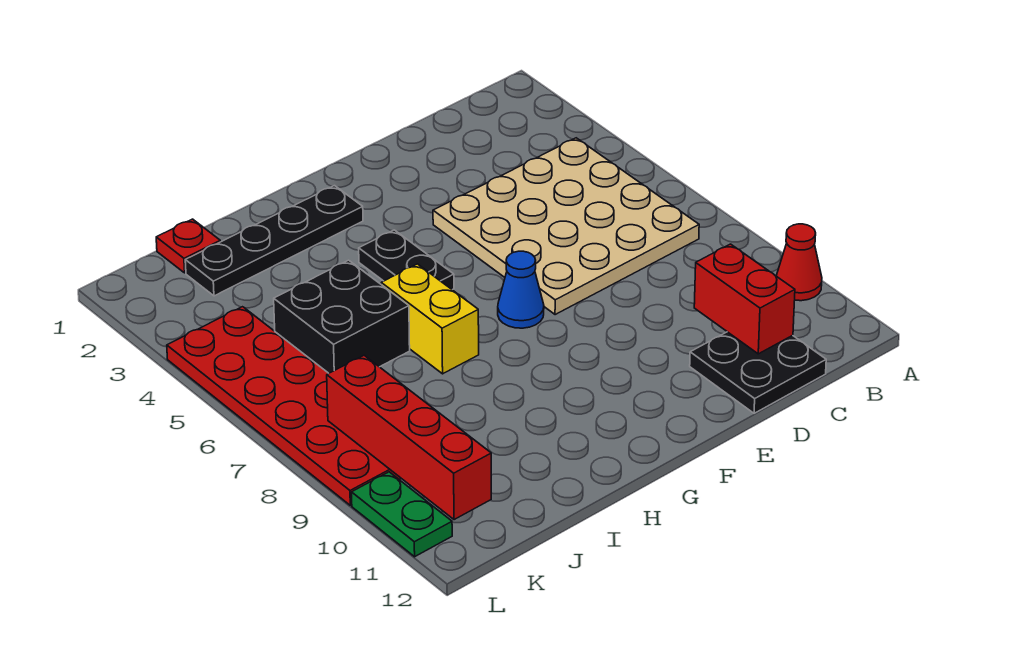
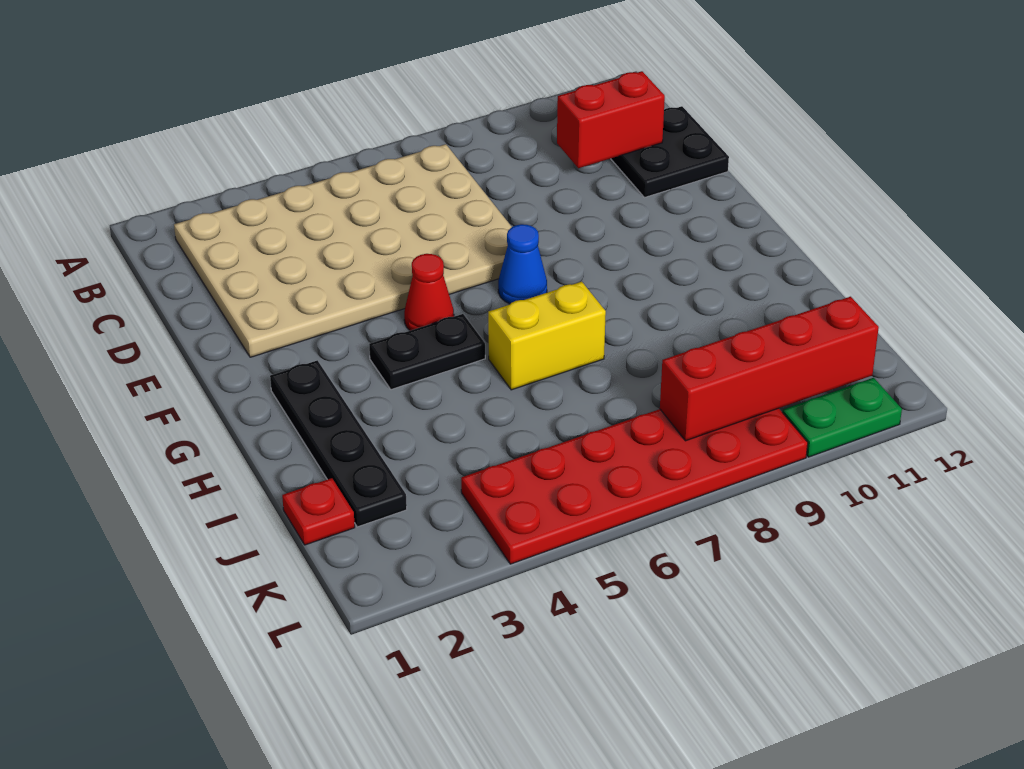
red 1x1 cone [776,224,822,301] -> red 1x1 cone moved to [404,254,454,331]
tan 4x4 plate [433,138,699,315] -> tan 4x6 plate [174,144,512,357]
black 2x2 brick [274,260,410,373] -> none

